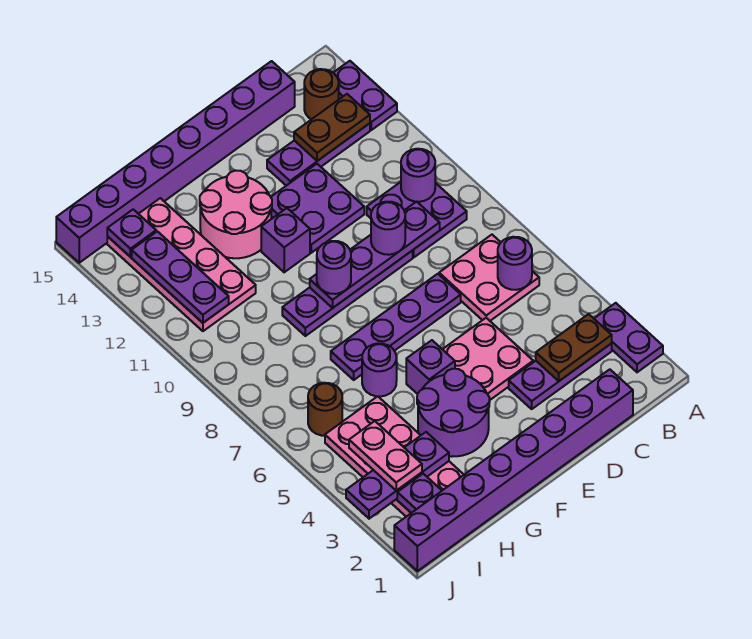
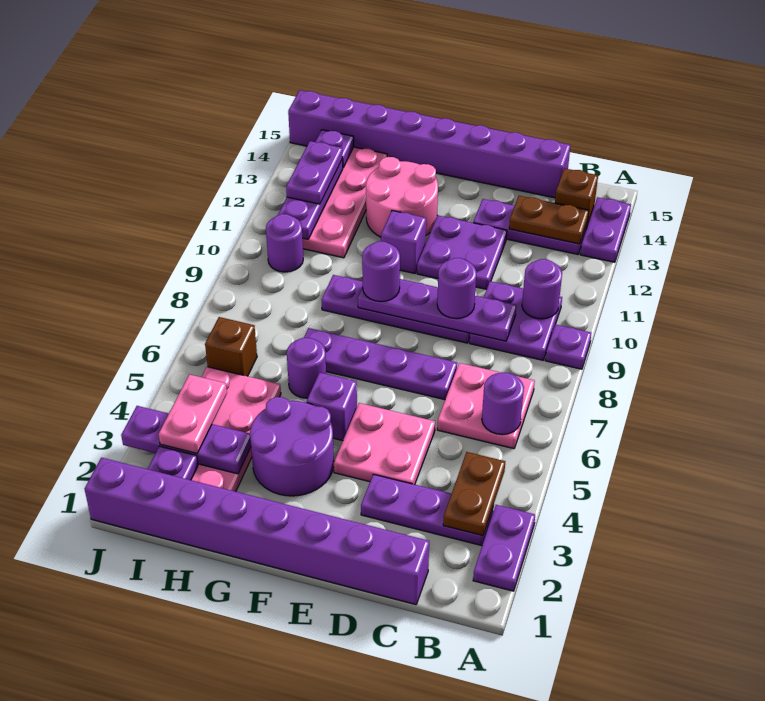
none -> purple 1x1 plate [545,324,591,369]
brown 1x2 plate [536,314,612,381] -> brown 1x2 plate turned to [443,452,505,536]
brown 1x1 round brick [304,69,339,119] -> brown 1x1 brick [555,168,598,227]
brown 1x1 round brick [308,383,342,436] -> brown 1x1 brick [205,317,257,376]
none -> purple 1x1 round brick [266,214,303,272]
none -> purple 1x2 plate [286,141,342,204]

